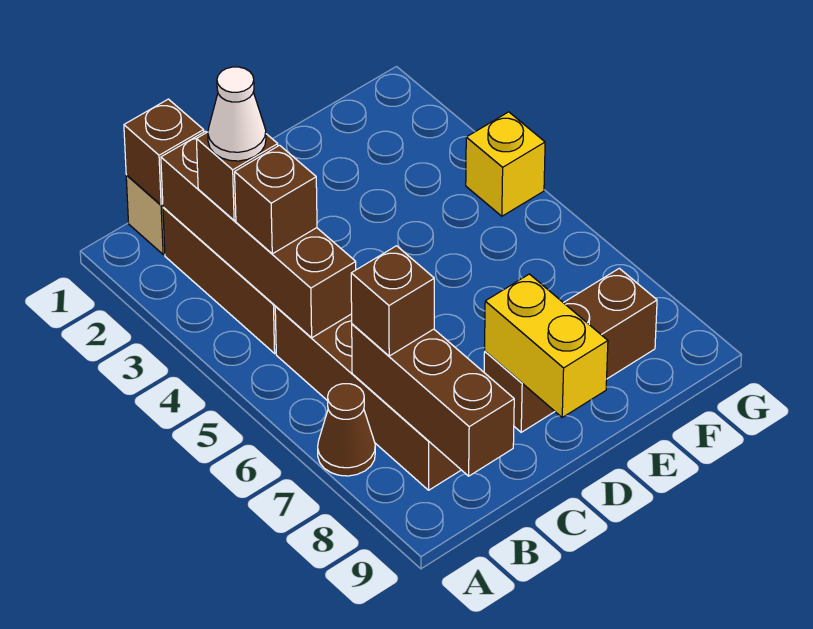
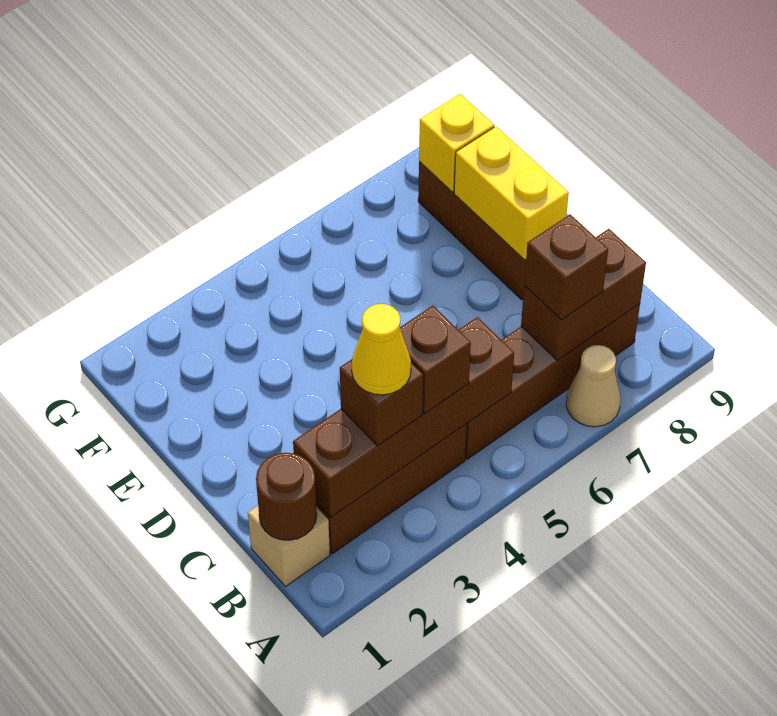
brown 1x1 cone [318,384,375,476] -> tan 1x1 cone [566,345,621,427]
brown 1x1 brick [124,99,204,205] -> brown 1x1 round brick [256,453,317,540]
white 1x1 cone [208,67,266,161] -> yellow 1x1 cone [352,304,411,395]
brown 1x3 brick [352,324,514,476] -> brown 1x2 brick [521,229,646,360]
yellow 1x2 brick [485,274,608,417] -> yellow 1x2 brick turned to [454,126,569,260]
yellow 1x1 brick [466,112,545,216] -> yellow 1x1 brick moved to [419,94,494,192]

